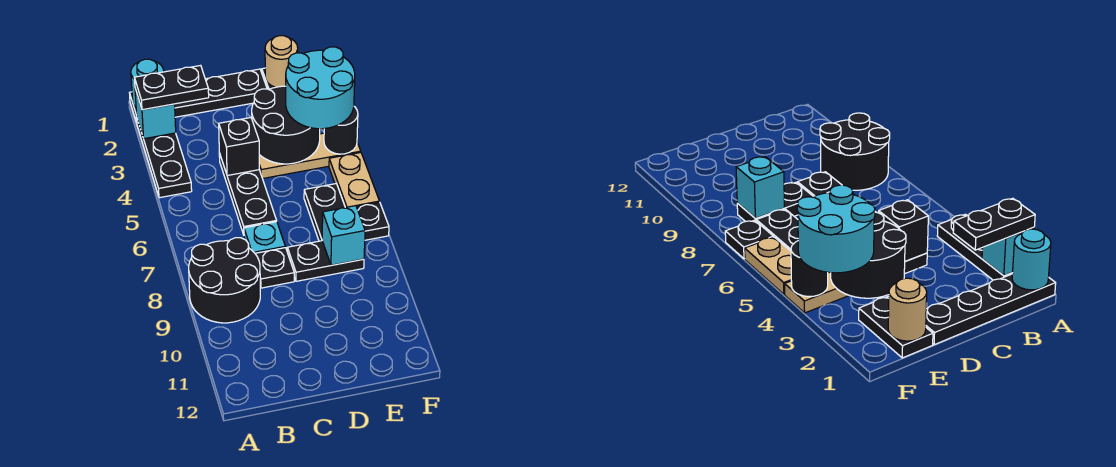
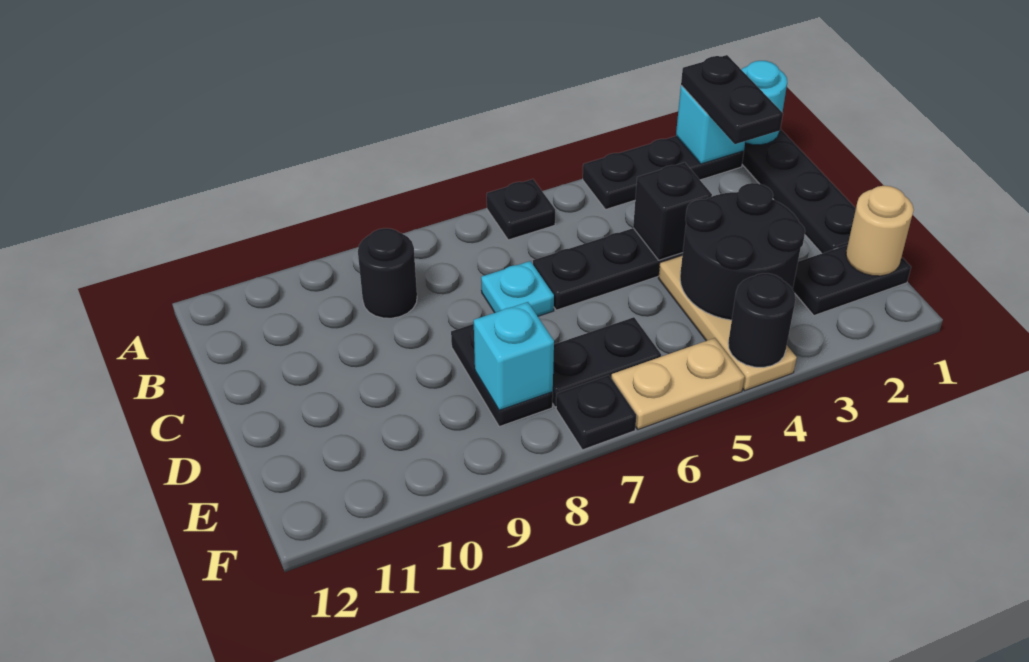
black 2x2 round brick [189,238,260,323] -> black 1x1 round brick [358,228,417,318]
black 1x1 plate [255,248,294,288] -> black 1x1 plate moved to [487,179,555,240]
cyan 2x2 round brick [286,47,355,129] -> none

